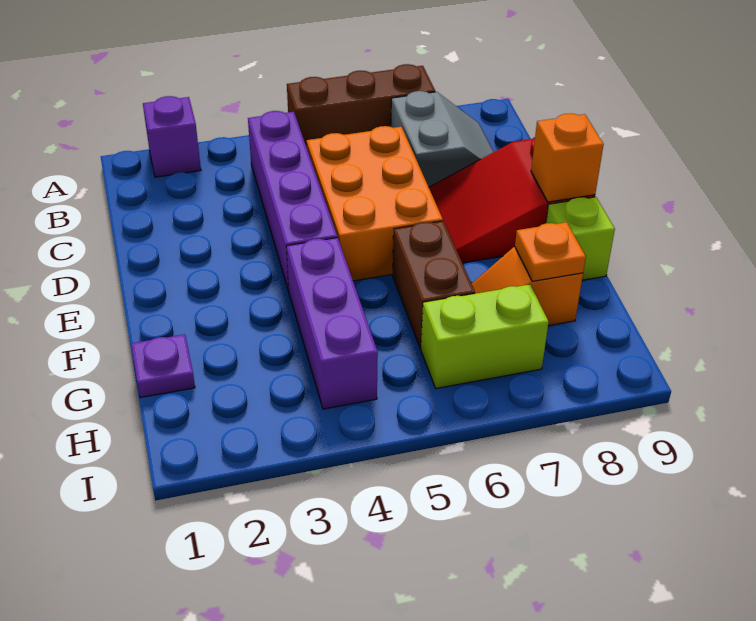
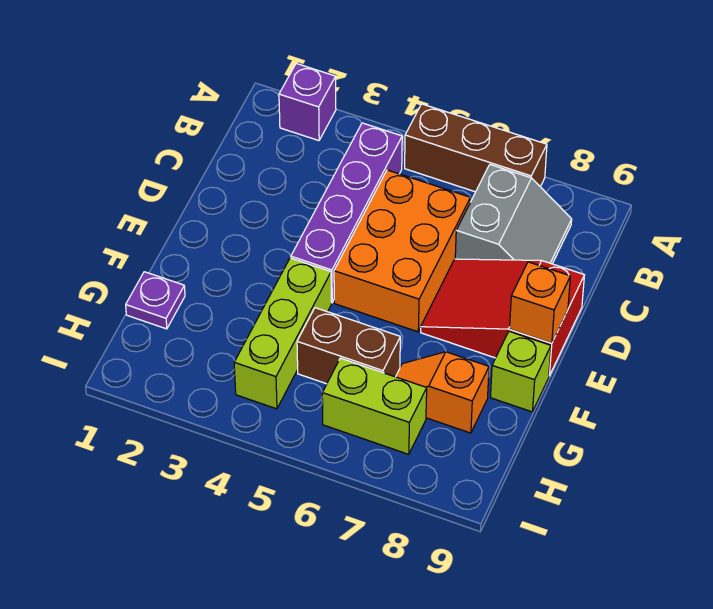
purple 1x3 brick [286,238,378,409] -> lime 1x3 brick [234,258,331,409]
brown 1x2 brick [393,221,475,348] -> brown 1x2 brick turned to [297,308,400,384]
orange 1x1 plate [515,222,586,281] -> none

